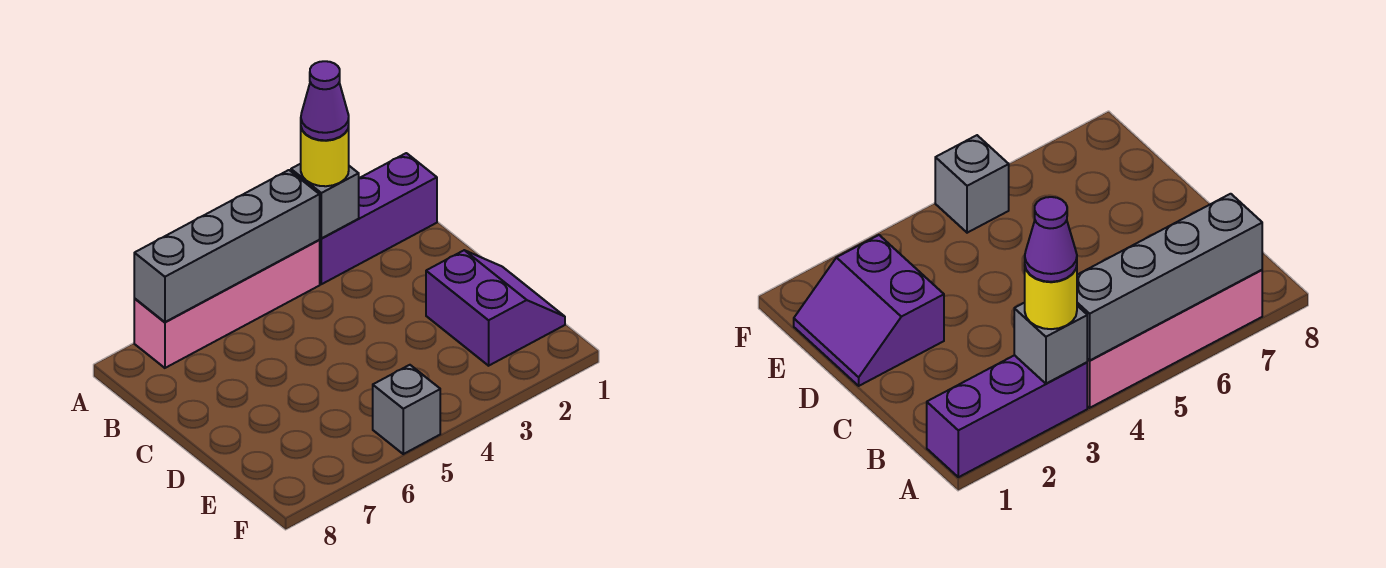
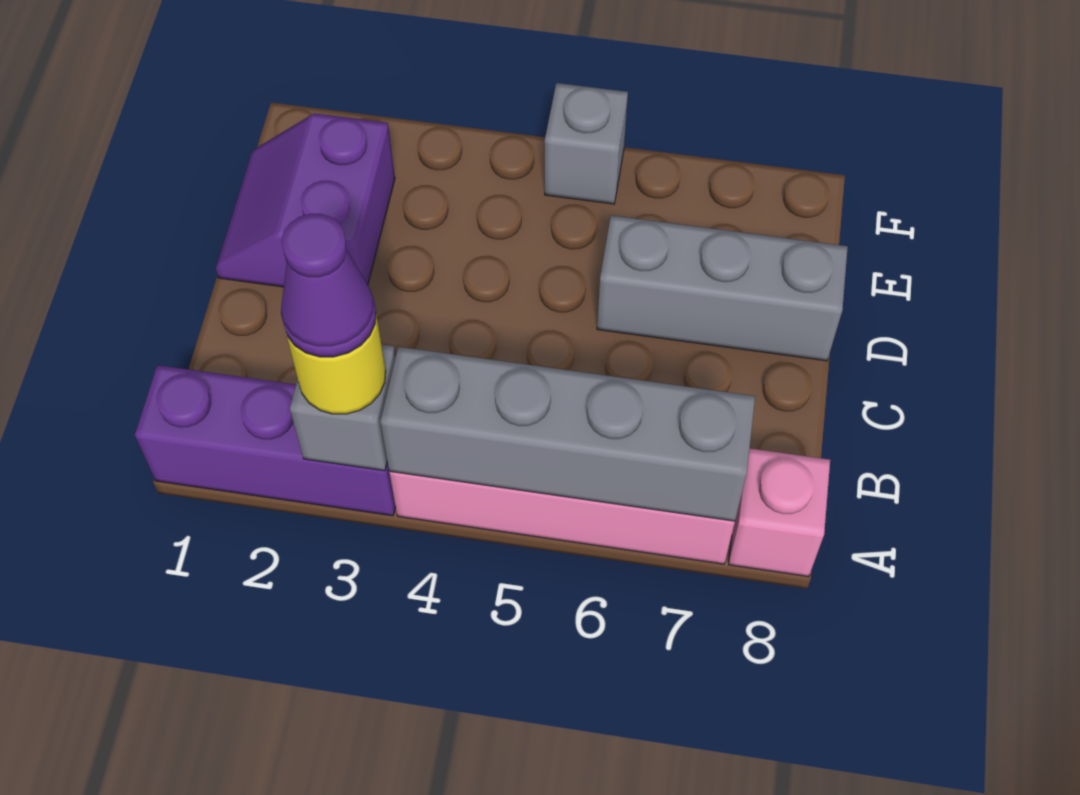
none -> pink 1x1 brick [729,448,830,577]
none -> grey 1x3 brick [597,215,848,361]

